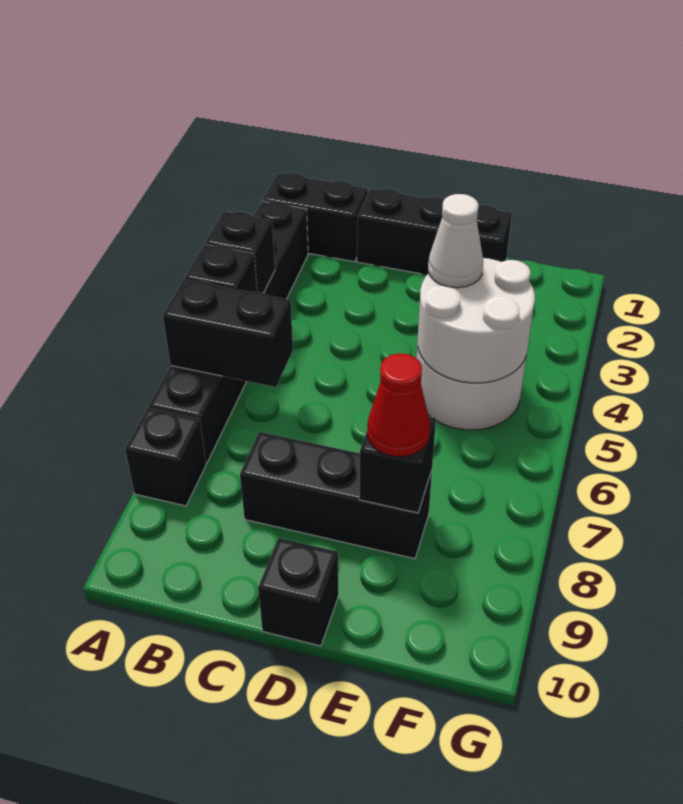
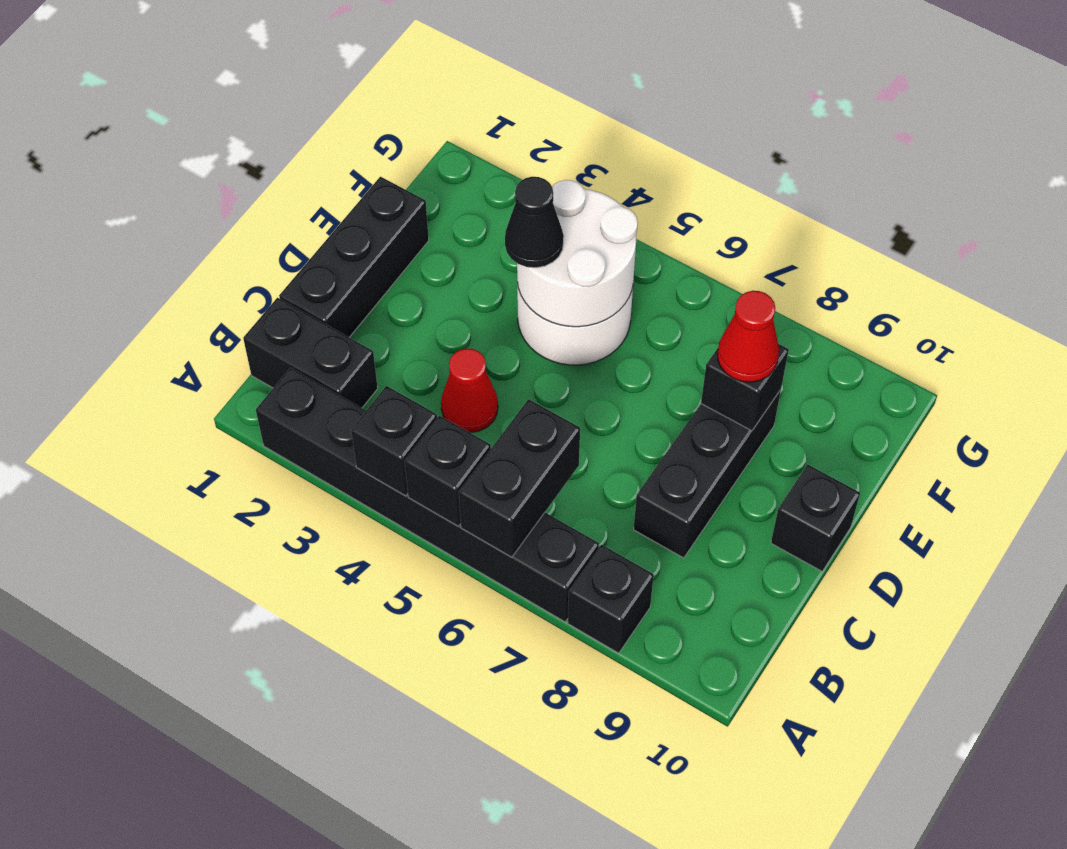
black 1x2 brick [263,173,368,262] -> black 1x2 brick turned to [243,298,378,408]
none -> red 1x1 cone [441,349,498,433]
white 1x1 cone [428,194,483,288] -> black 1x1 cone [505,177,564,268]

